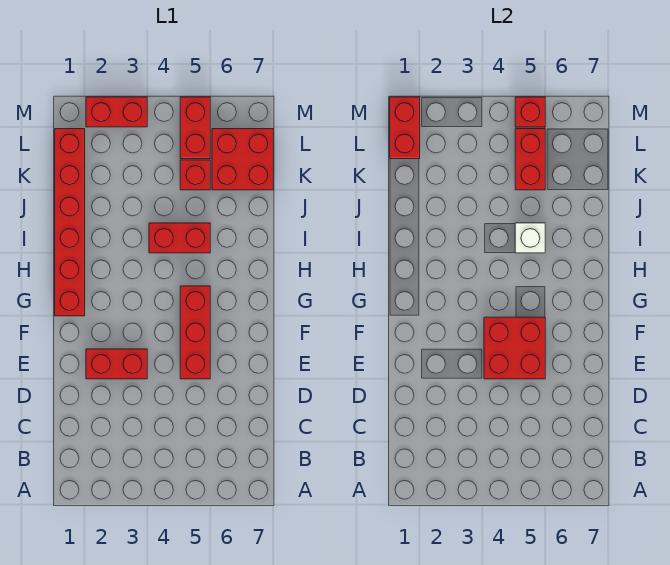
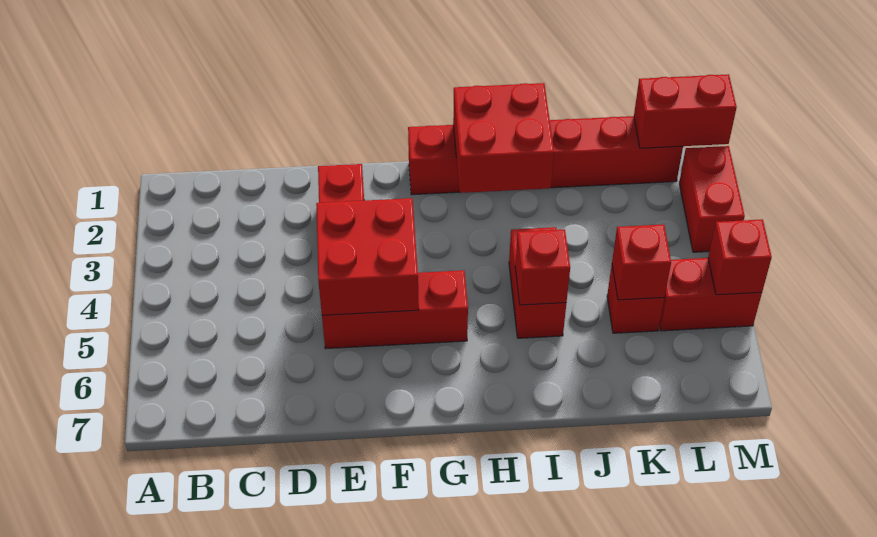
white 1x1 brick [515,223,545,253] -> red 1x1 brick [515,229,570,305]
red 1x2 brick [515,129,545,190] -> red 1x1 brick [612,224,671,300]
red 2x2 brick [212,129,273,190] -> red 2x2 brick moved to [453,83,554,193]

